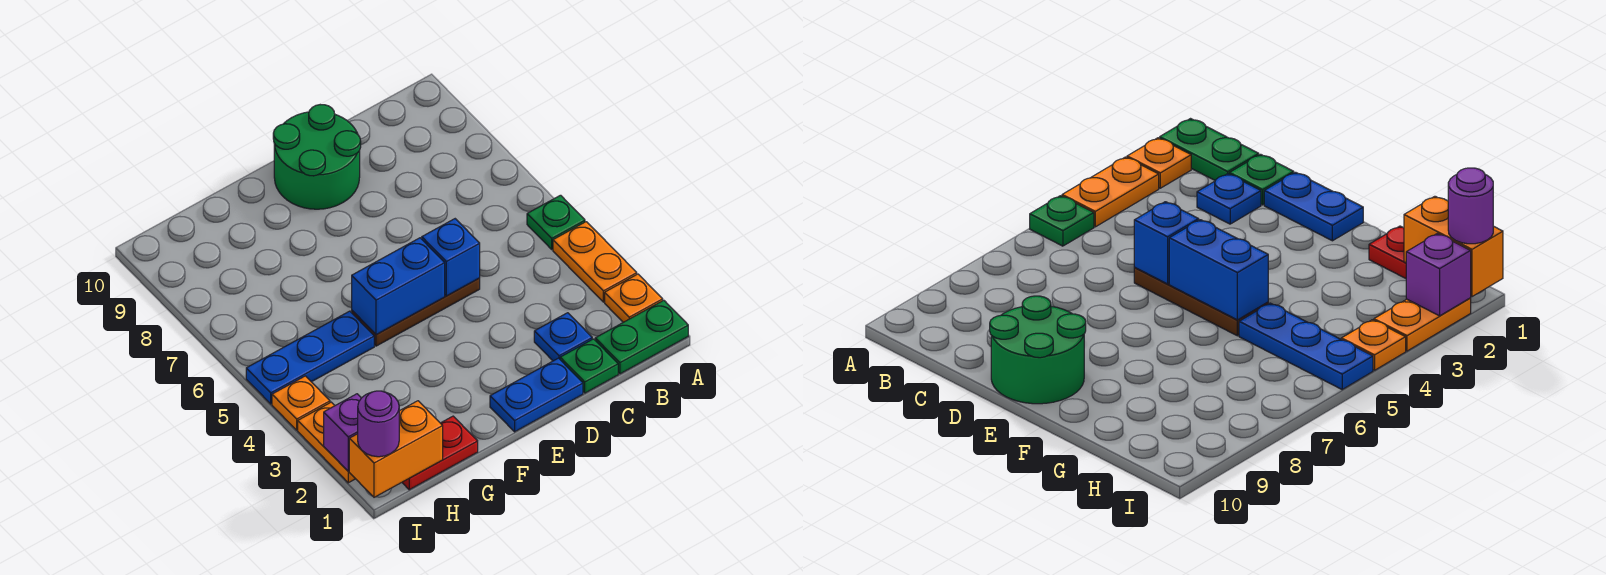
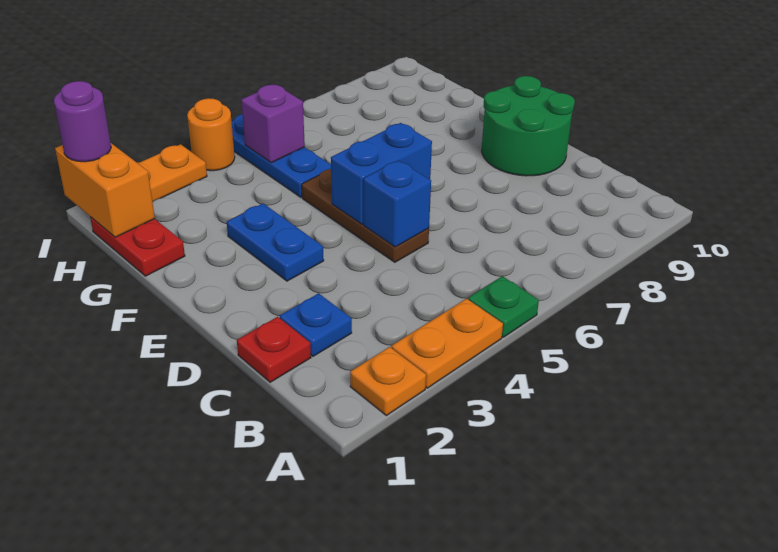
green 1x2 plate [595,300,688,374] -> none
green 1x1 plate [560,339,618,393] -> red 1x1 plate [237,317,311,382]
blue 1x2 plate [490,358,583,432] -> blue 1x2 plate moved to [227,204,324,281]
blue 1x2 brick [352,238,445,335] -> blue 1x2 brick turned to [331,123,432,224]
purple 1x1 brick [324,394,361,471] -> purple 1x1 brick moved to [241,85,305,163]
orange 1x1 plate [272,376,330,430] -> orange 1x1 round brick [187,98,235,171]

